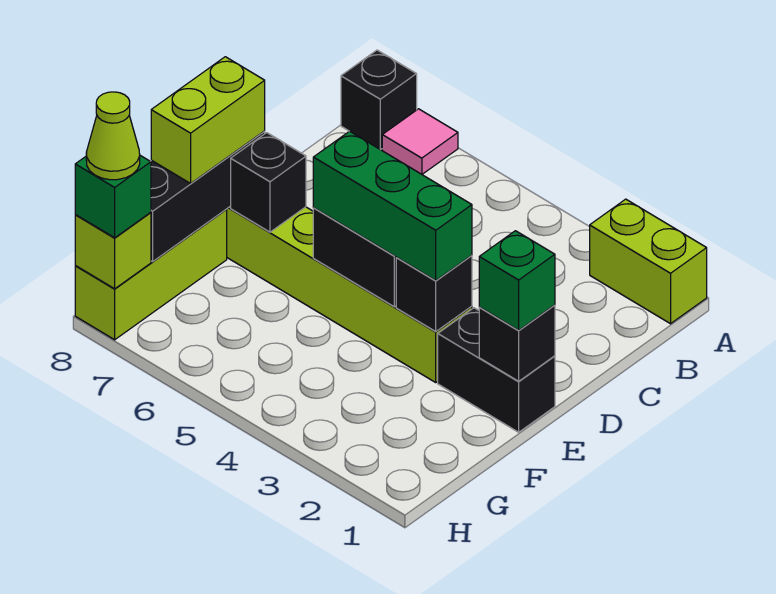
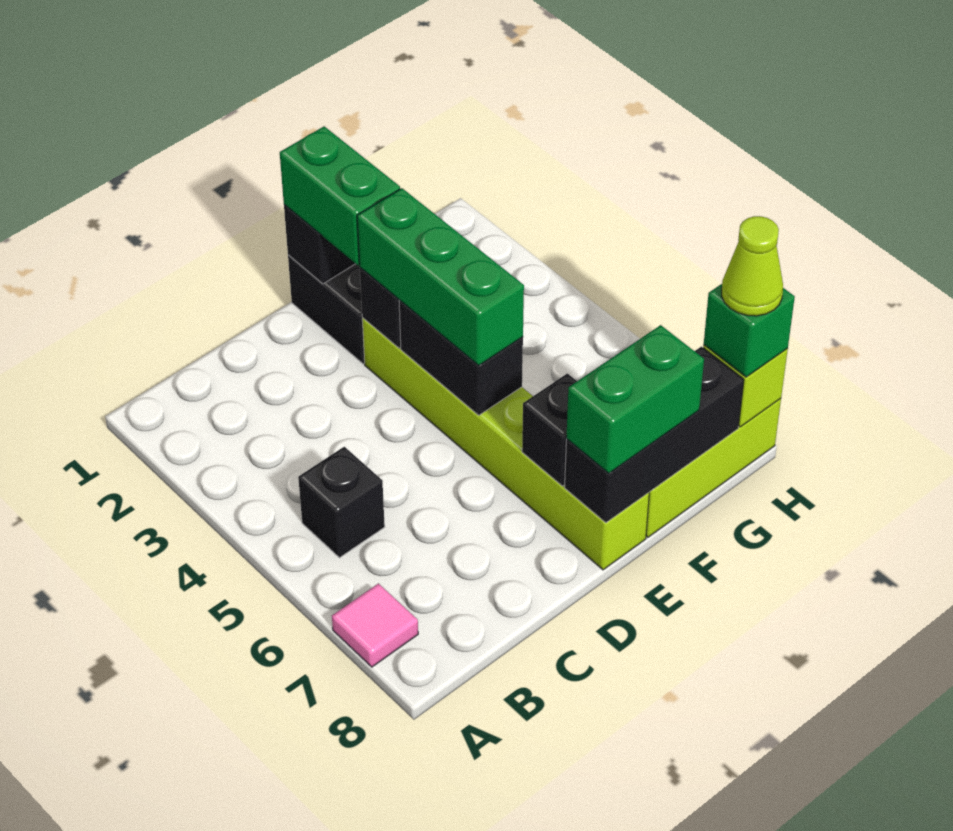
lime 1x2 brick [590,199,707,324] -> none
black 1x1 brick [341,50,417,150] -> black 1x1 brick moved to [298,447,385,558]
green 1x1 brick [479,231,555,330] -> green 1x2 brick [280,126,400,265]
lime 1x2 brick [151,57,265,183] -> green 1x2 brick [566,325,704,473]

